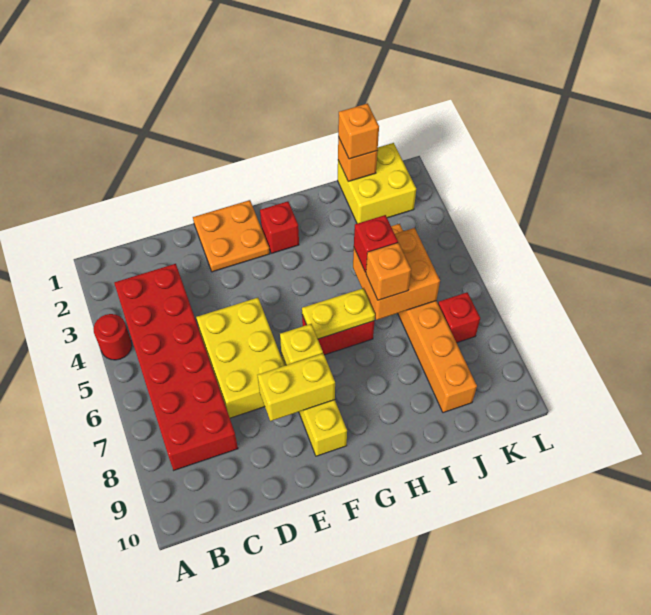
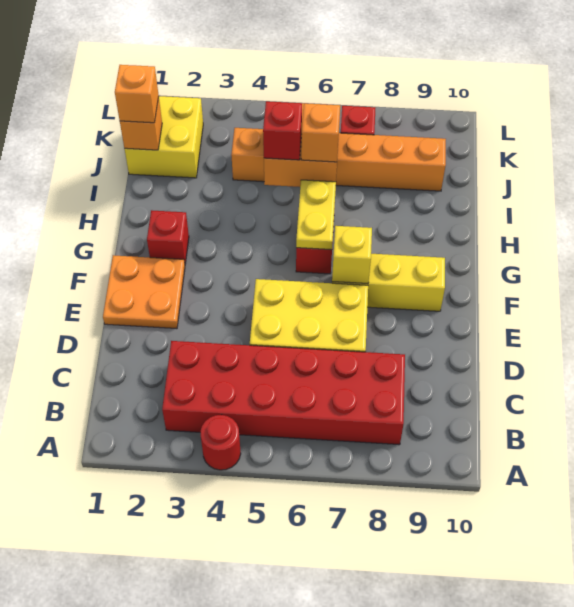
yellow 1x2 brick [258,353,335,421] -> none

